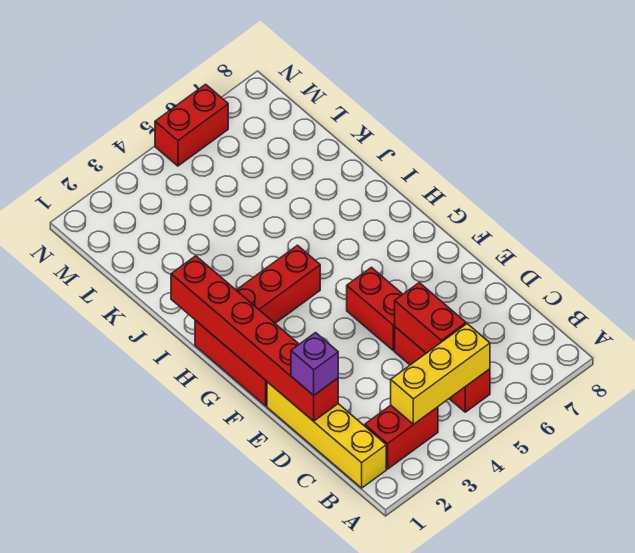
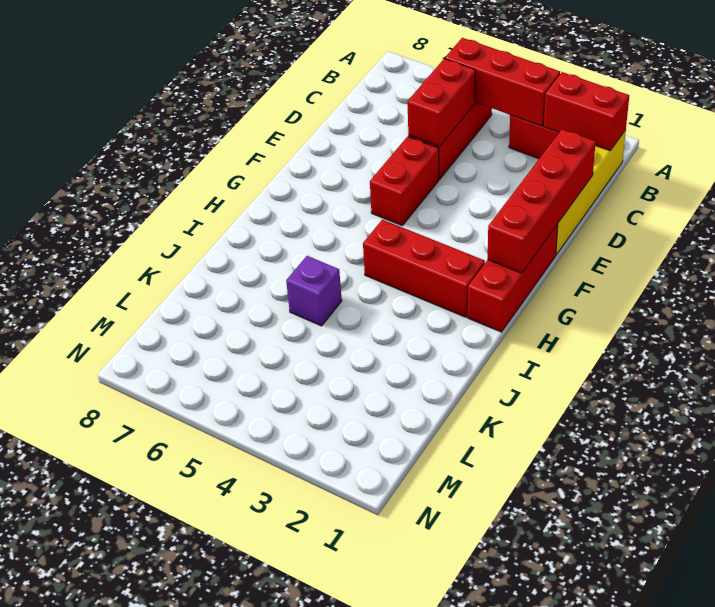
yellow 1x3 brick [391,324,490,425] -> red 1x3 brick [445,38,560,126]
red 1x6 brick [171,256,338,421] -> red 1x4 brick [488,129,596,273]
purple 1x1 brick [291,333,338,395] -> purple 1x1 brick moved to [286,256,342,326]
red 1x2 brick [155,84,228,166] -> red 1x2 brick moved to [544,72,629,151]

